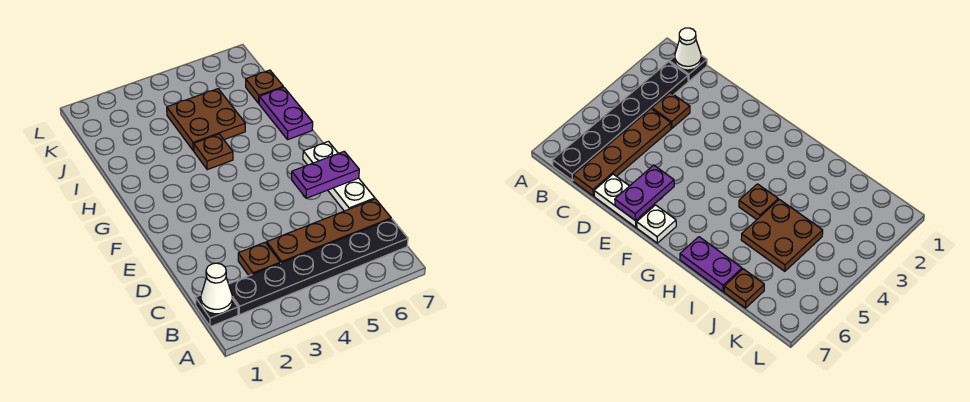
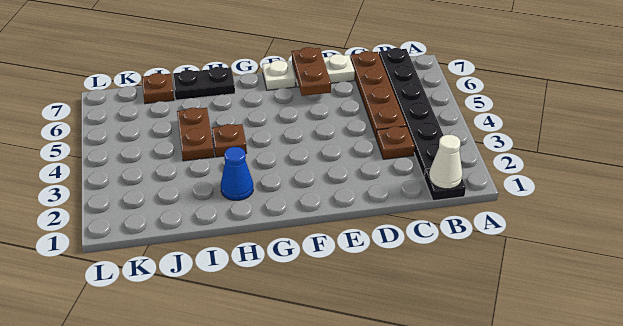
purple 1x2 plate [292,151,359,198] -> brown 1x2 plate [292,47,331,96]
none -> blue 1x1 cone [221,147,253,200]
purple 1x2 plate [259,87,313,140] -> black 1x2 plate [173,67,235,100]
brown 2x2 plate [167,89,245,151] -> brown 1x2 plate [177,108,214,161]

